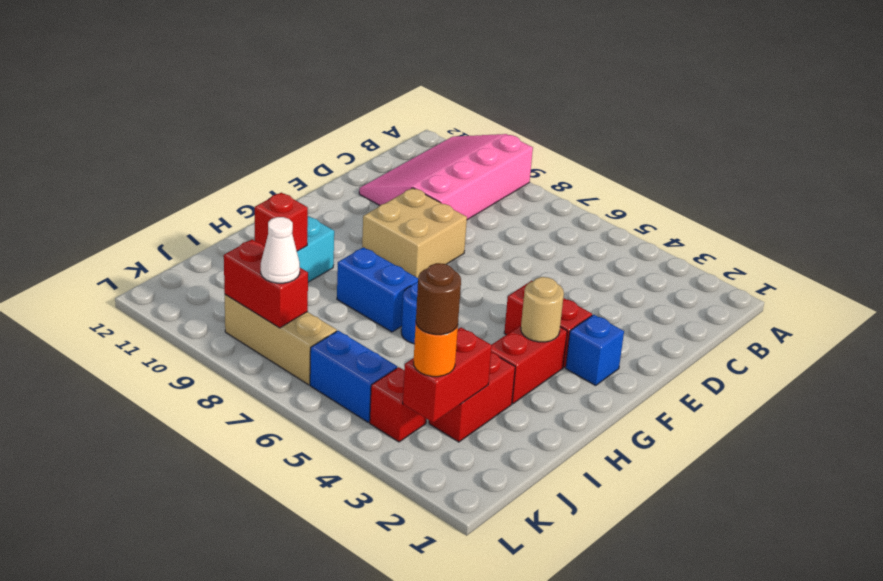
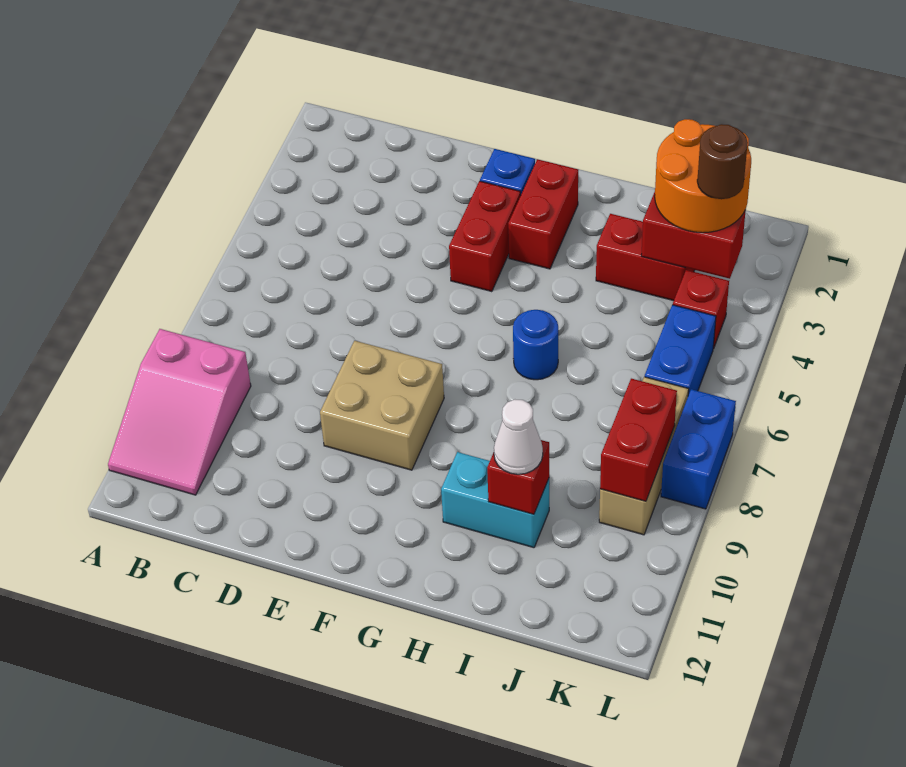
pink 3x4 slope [359,134,533,220] -> pink 2x3 slope [108,329,251,495]
red 1x2 brick [491,325,567,404] -> red 1x2 brick turned to [508,159,578,269]
tan 1x1 round brick [521,277,564,342] -> none
blue 1x2 brick [337,247,418,332] -> blue 1x2 brick moved to [661,389,736,509]
orange 1x1 round brick [414,324,458,377] -> orange 2x2 round brick [655,119,751,233]
white 1x1 cone [261,217,300,283] -> white 1x1 cone moved to [494,400,543,474]

